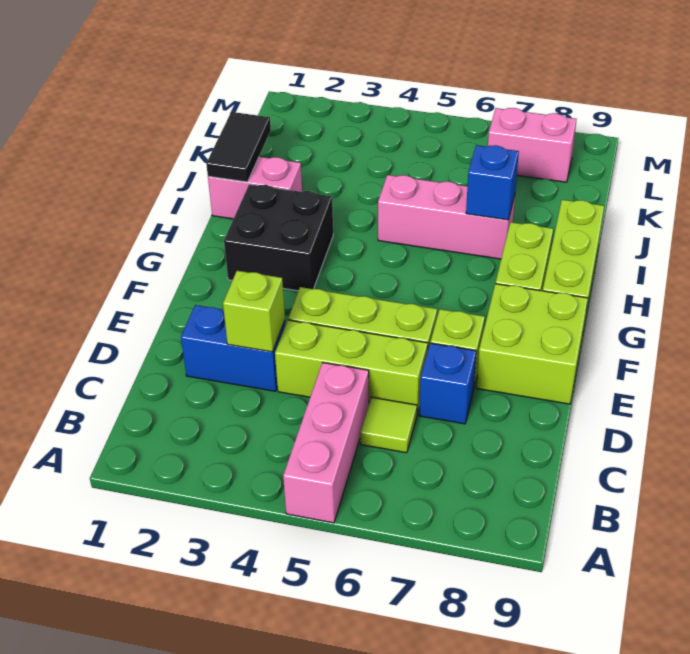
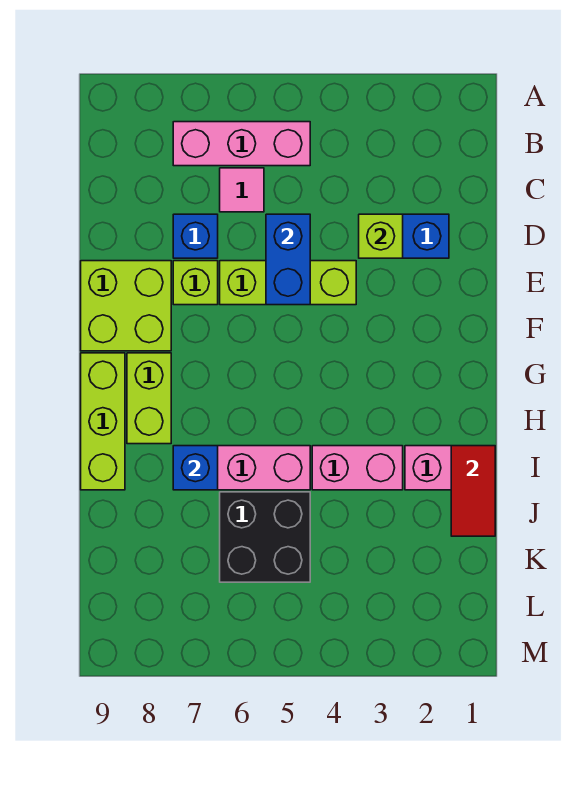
pink 1x3 brick [283,363,369,523] -> pink 1x3 brick turned to [173,122,310,166]
lime 1x1 tile [360,397,417,453] -> pink 1x1 tile [220,168,264,212]
lime 1x3 brick [275,320,428,414] -> none
none -> blue 1x2 brick [266,214,310,305]
black 2x2 brick [224,184,333,291] -> black 2x2 brick moved to [220,492,310,582]
black 1x2 tile [206,112,271,182] -> red 1x2 tile [451,446,495,536]
pink 1x2 brick [488,108,577,182] -> pink 1x2 brick moved to [312,446,403,490]

